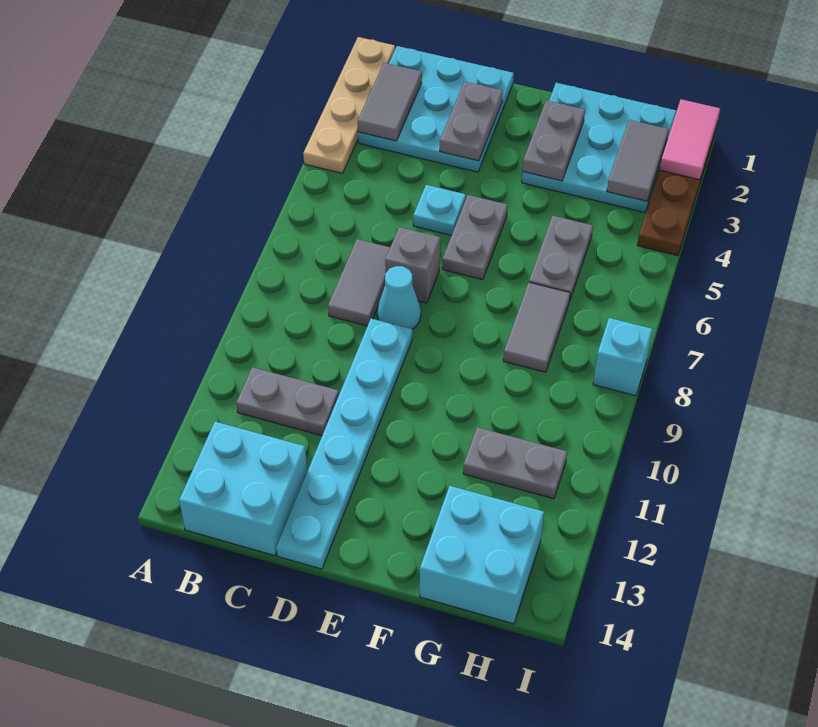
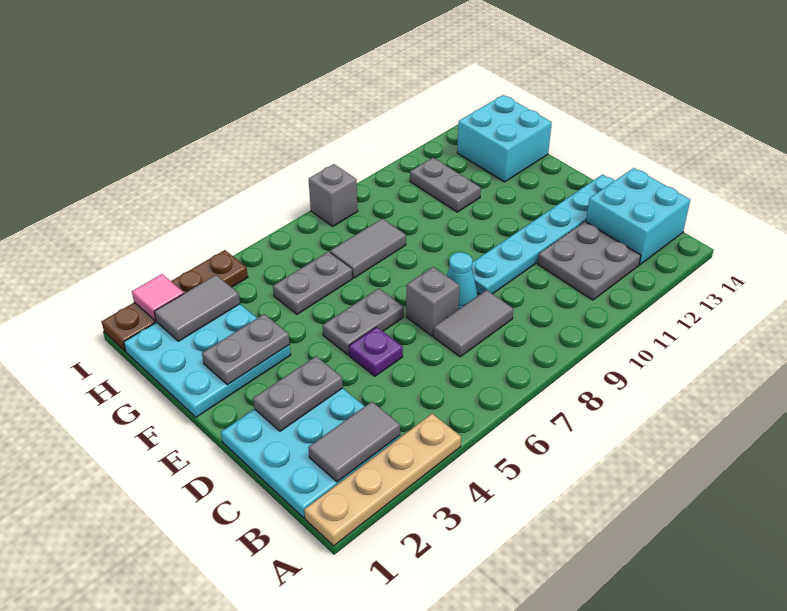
grey 1x2 plate [236,367,339,436] -> grey 2x2 plate [537,222,641,300]
cyan 1x1 plate [413,185,466,236] -> purple 1x1 plate [349,327,403,376]
pink 1x2 tile [660,99,720,180] -> pink 1x1 tile [132,274,184,321]
cyan 1x1 brick [593,318,652,396] -> grey 1x1 brick [309,164,358,226]

